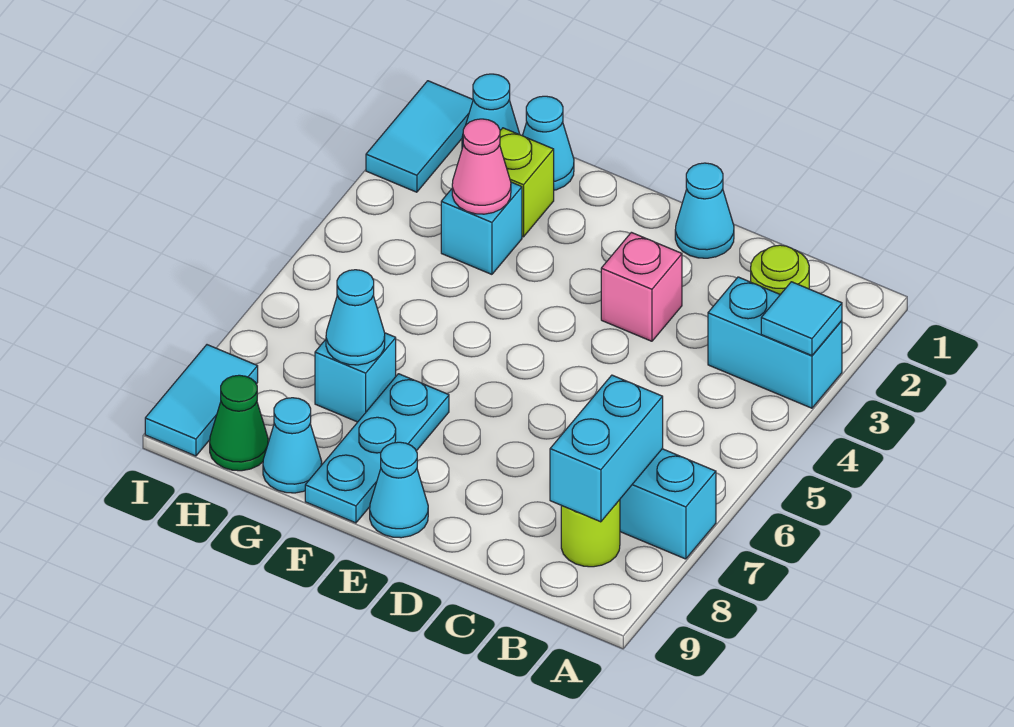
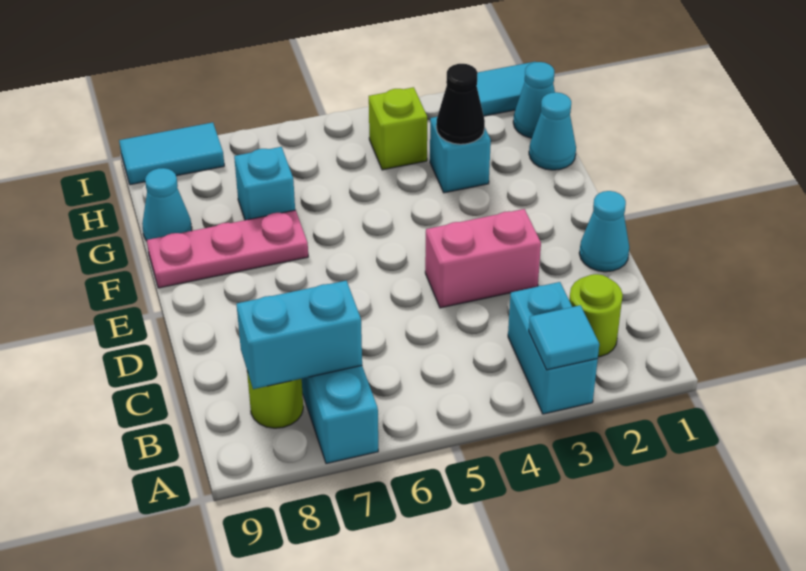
pink 1x1 brick [601,232,682,341] -> pink 1x2 brick [425,209,541,308]
cyan 1x1 cone [370,442,428,538] -> none
cyan 1x3 plate [305,374,449,523] -> pink 1x3 plate [147,210,308,288]
lime 1x1 brick [500,128,554,237] -> lime 1x1 brick moved to [369,87,427,170]
pink 1x1 cone [452,119,511,214] -> black 1x1 cone [436,64,485,144]
cyan 1x1 cone [326,270,385,365] -> none
green 1x1 cone [210,375,268,471] -> none

